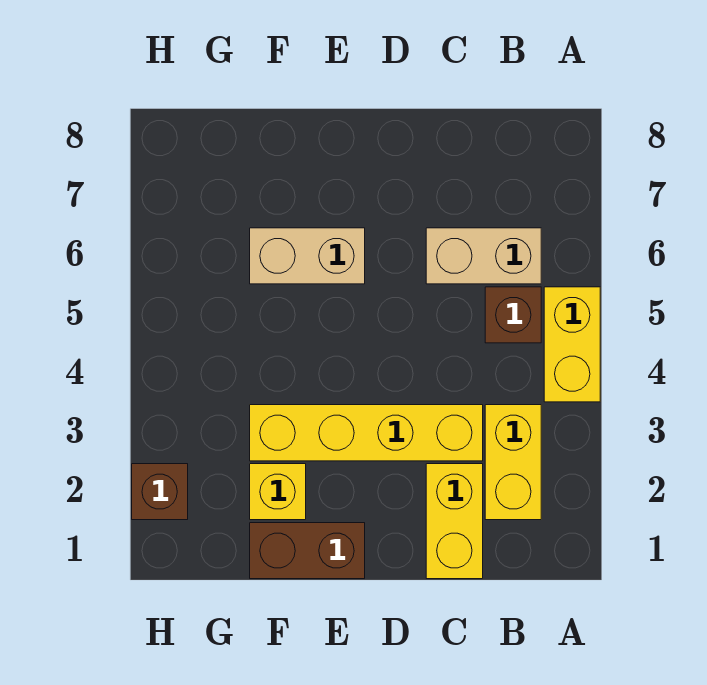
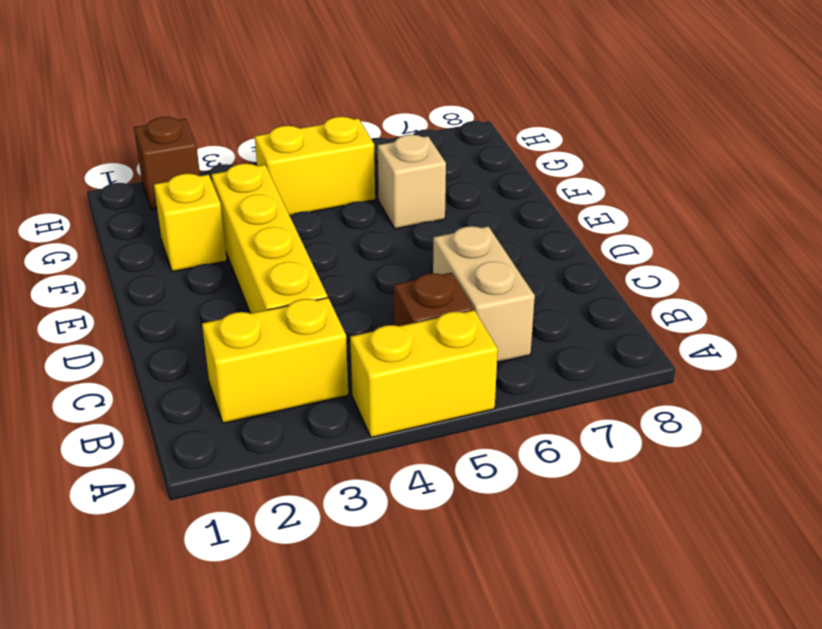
yellow 1x2 brick [426,464,483,579] -> yellow 1x2 brick moved to [255,117,375,216]
brown 1x2 brick [250,523,365,579] -> none
tan 1x2 brick [250,228,365,284] -> tan 1x1 brick [378,135,446,229]

